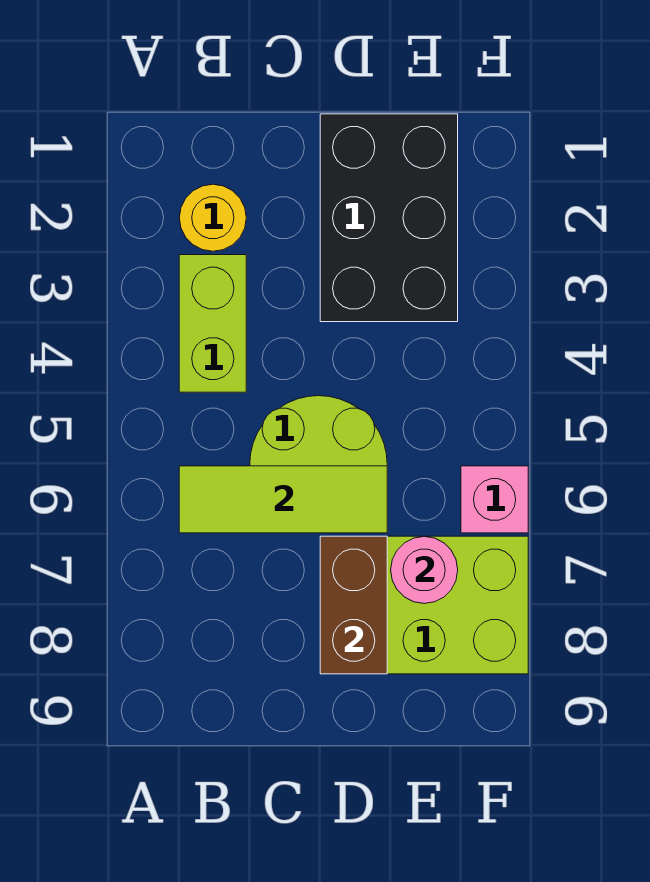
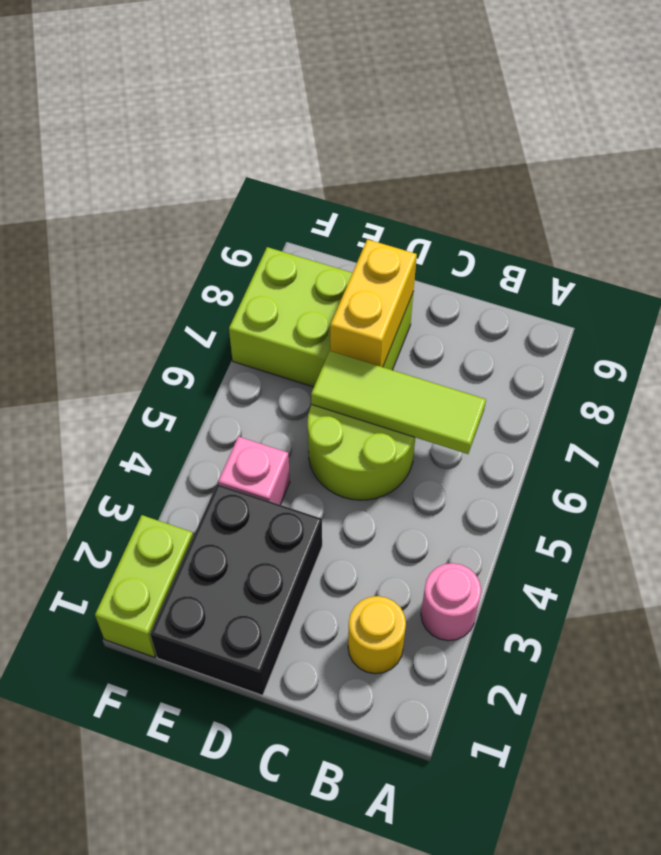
lime 1x2 brick [179,255,246,392] -> lime 1x2 brick moved to [95,515,193,657]
brown 1x2 brick [320,536,387,674] -> yellow 1x2 brick [330,239,417,367]
pink 1x1 round brick [391,537,458,604] -> pink 1x1 round brick moved to [421,563,481,641]
pink 1x1 brick [461,466,528,533] -> pink 1x1 brick moved to [218,436,290,505]

